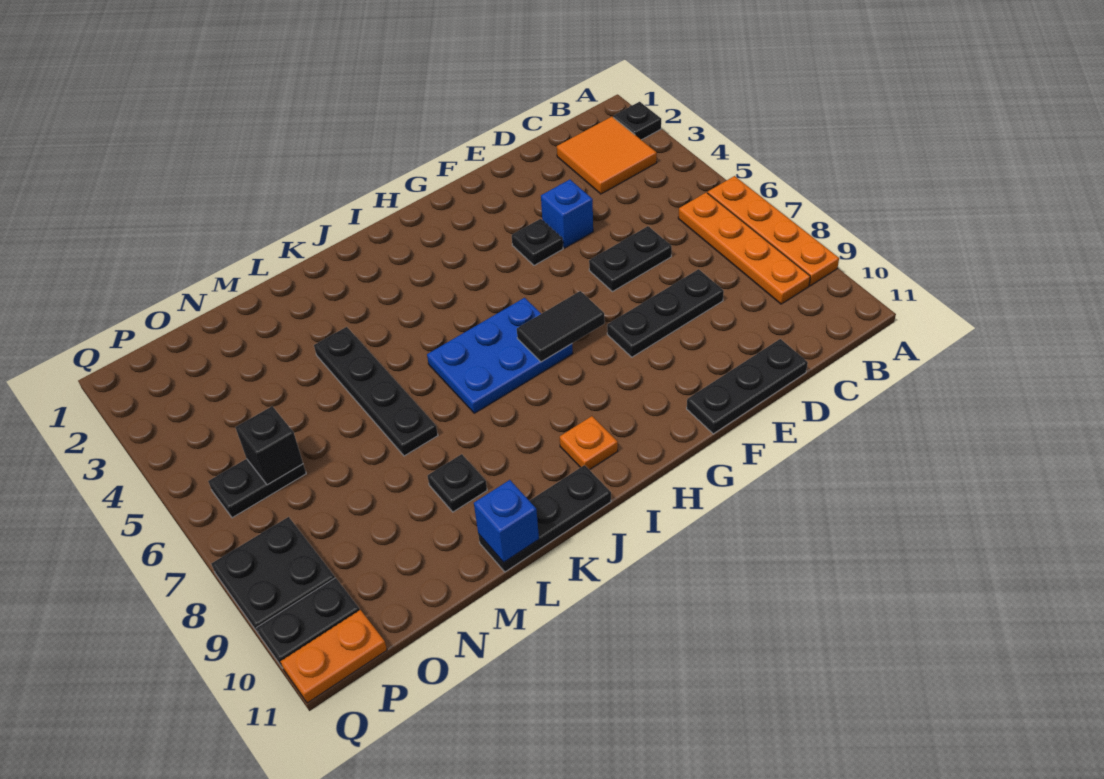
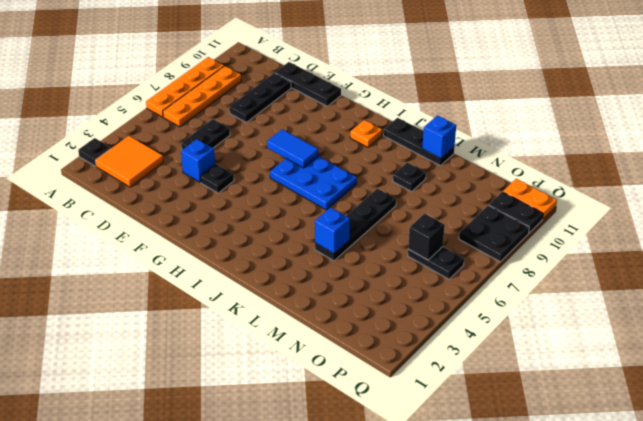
black 1x2 plate [589,226,672,291] -> black 1x2 plate turned to [181,119,230,150]
black 1x3 plate [607,269,724,357] -> black 1x3 plate turned to [229,73,291,122]
black 1x2 tile [517,291,605,362] -> blue 1x2 tile [267,129,318,168]
none -> blue 1x1 brick [315,207,350,254]

